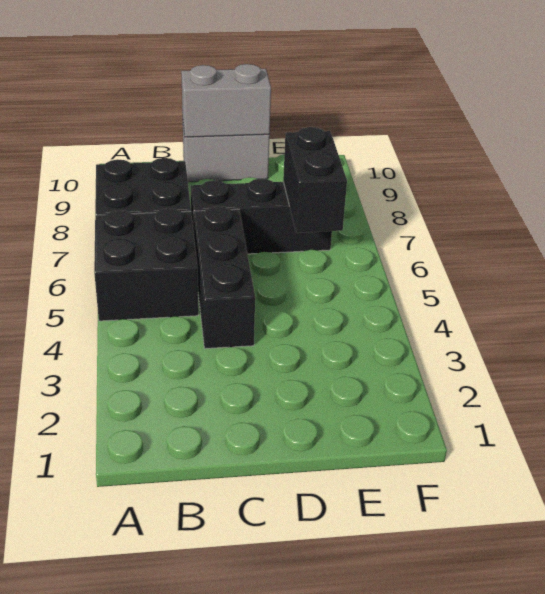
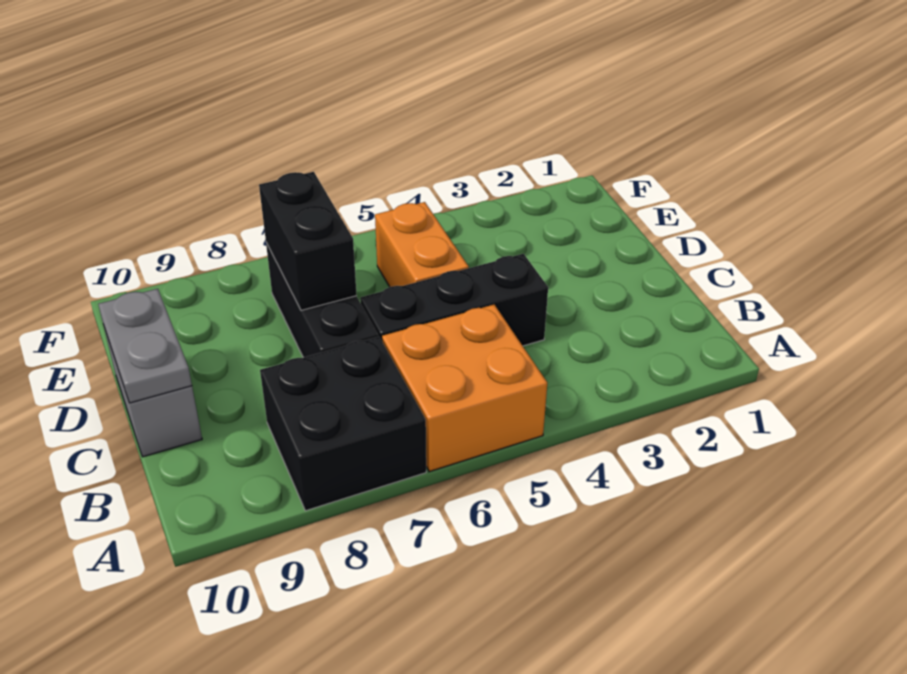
black 2x2 brick [94,208,198,321] -> orange 2x2 brick [382,305,547,472]
grey 1x2 brick [181,64,271,137] -> grey 1x2 plate [98,289,192,403]
none -> orange 1x2 brick [375,202,469,287]
black 1x2 brick [283,127,347,233] -> black 1x2 brick turned to [259,172,357,310]

